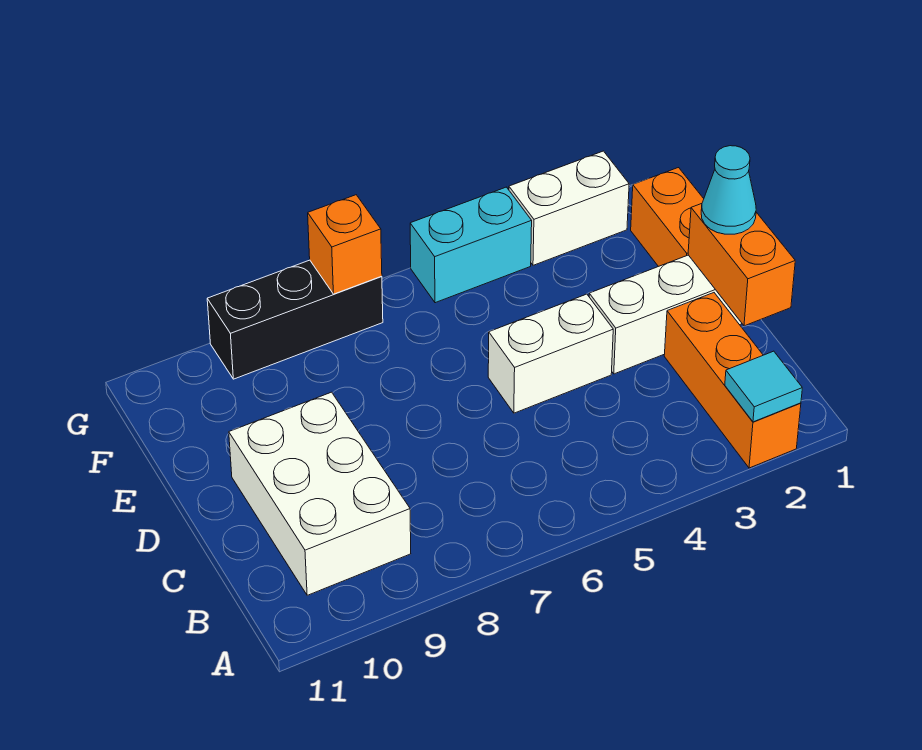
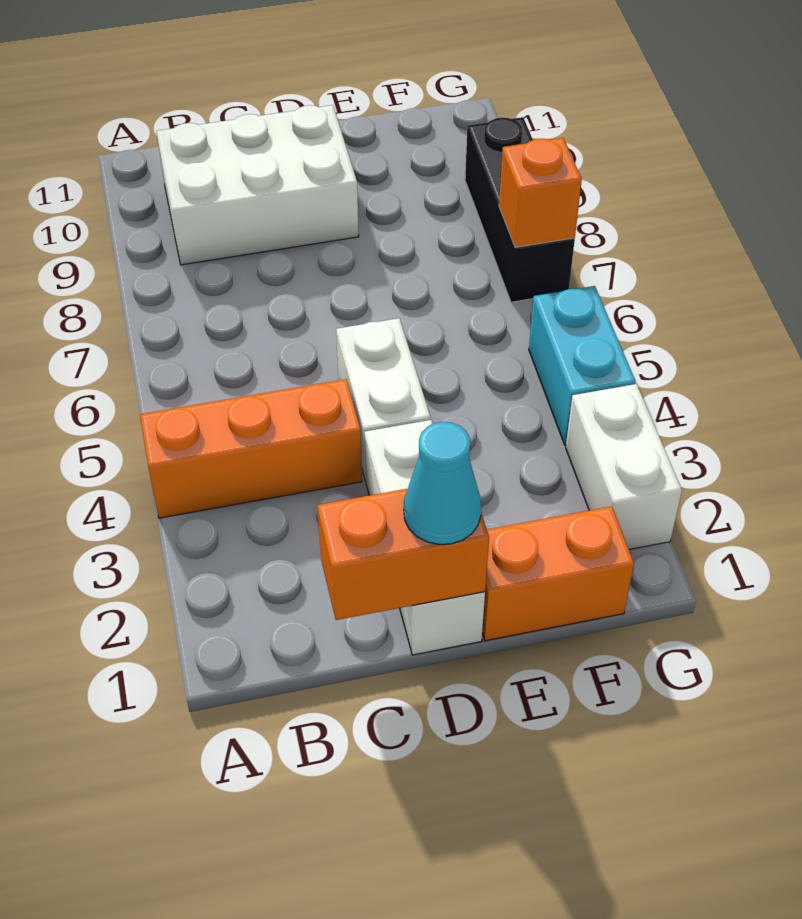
orange 1x3 brick [664,293,801,468] -> orange 1x3 brick moved to [140,379,362,518]
cyan 1x1 tile [725,351,802,422] -> none

